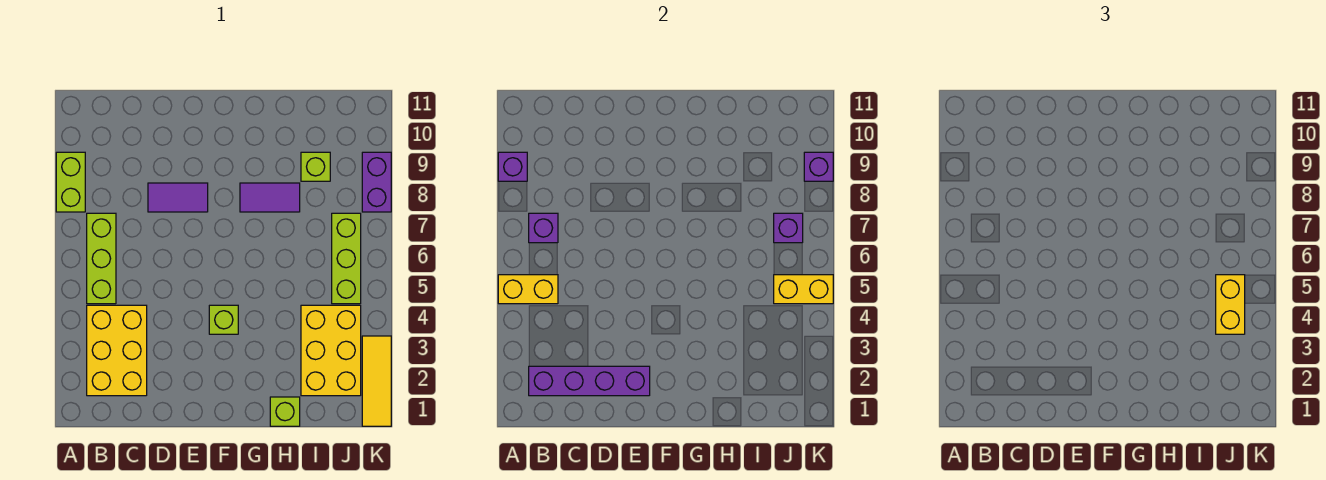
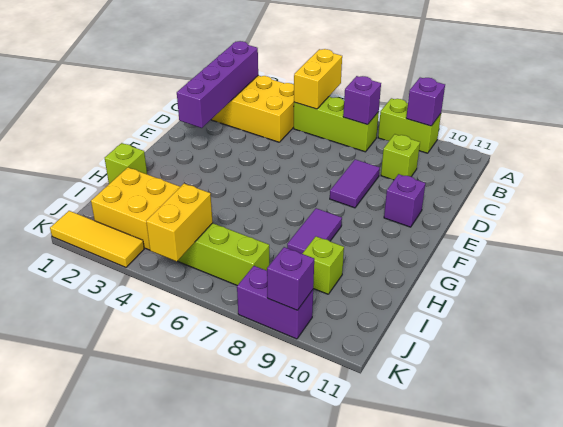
lime 1x1 brick [209,305,238,334] -> lime 1x1 brick moved to [381,134,420,180]
yellow 1x2 brick [1216,275,1245,334] -> none
purple 1x1 brick [774,213,803,243] -> purple 1x1 brick moved to [384,174,425,227]

